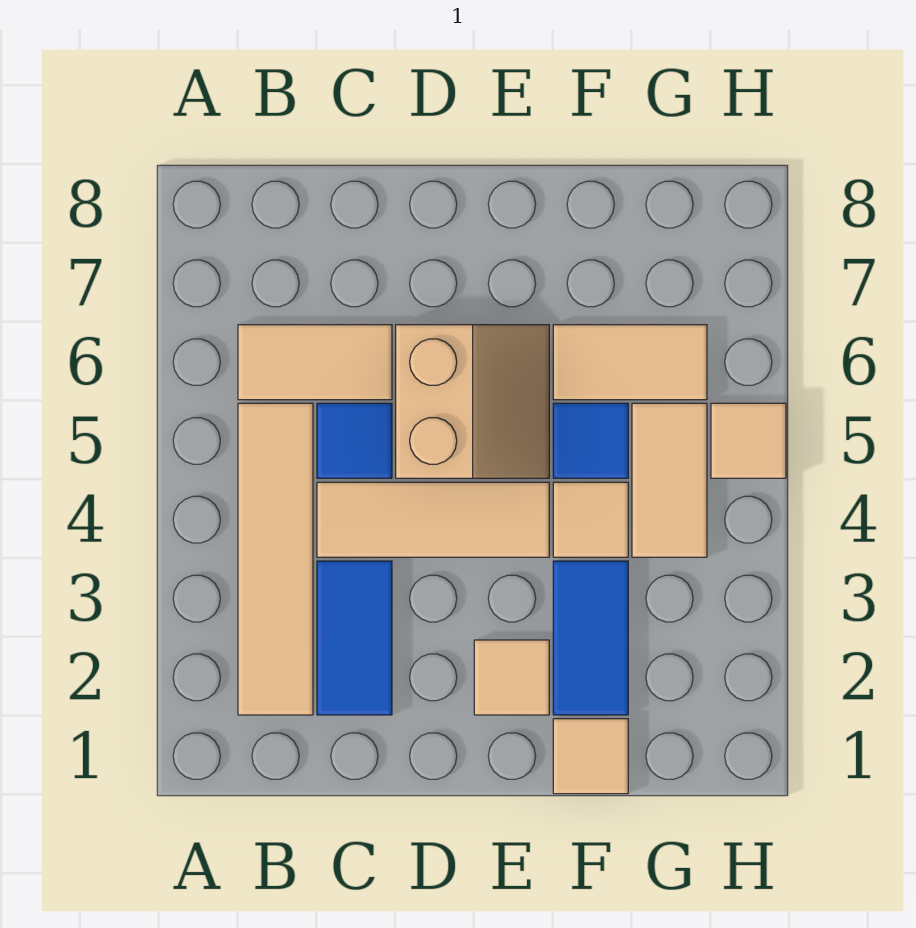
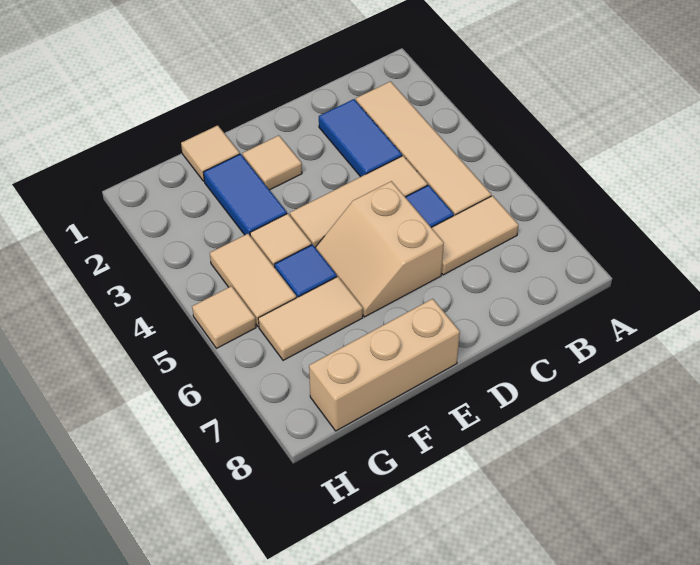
none -> tan 1x3 brick [309,299,460,431]

